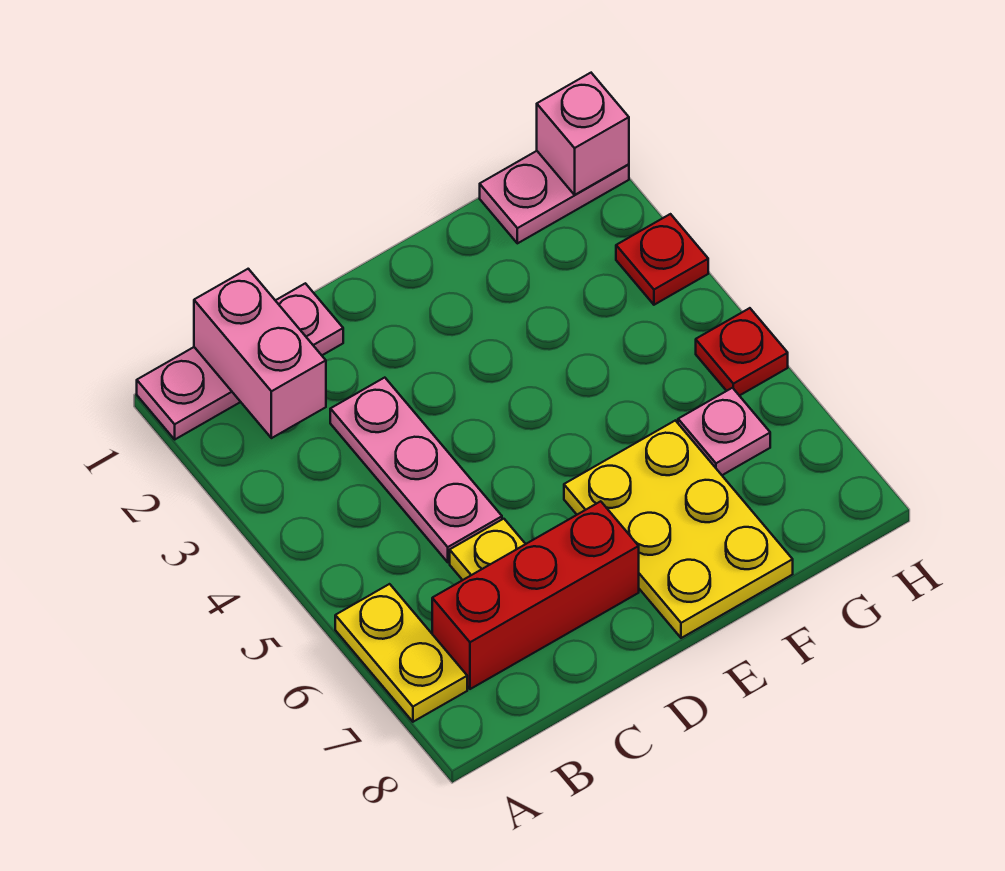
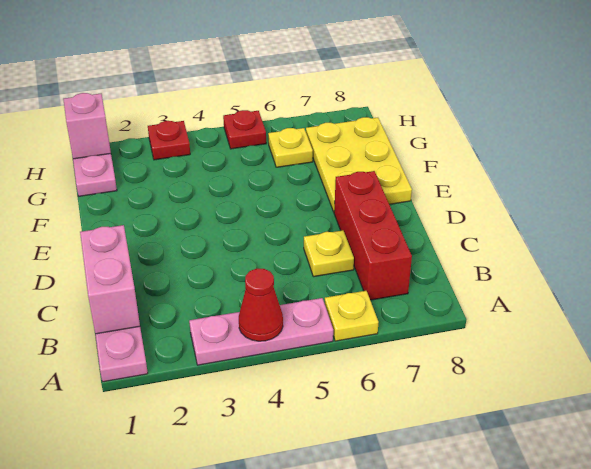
none -> red 1x1 cone [239,269,283,341]
yellow 1x2 plate [335,584,467,722] -> yellow 1x1 plate [325,291,379,341]
pink 1x2 brick [194,269,326,438] -> pink 1x2 brick turned to [80,225,140,334]
pink 1x3 plate [330,378,502,562] -> pink 1x3 plate moved to [189,298,333,365]
yellow 2x3 plate [564,420,793,638] -> yellow 2x3 plate turned to [306,117,412,212]
pink 1x1 plate [678,388,770,475] -> yellow 1x1 plate [268,128,313,167]

